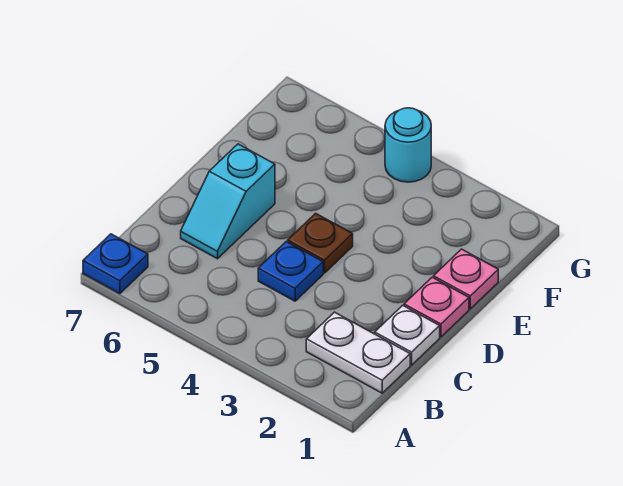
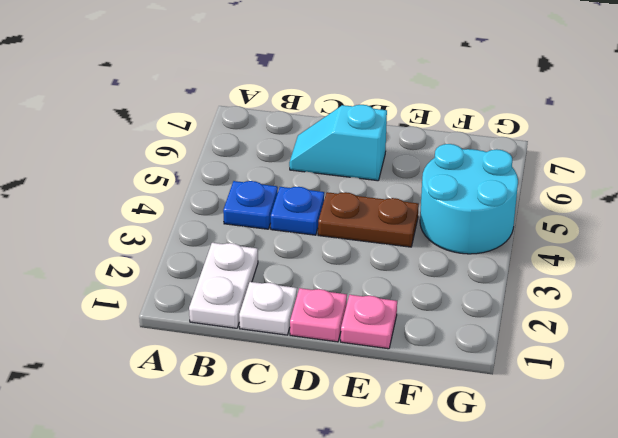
blue 1x1 plate [83,234,148,294] -> blue 1x1 plate moved to [223,181,278,229]
brown 1x1 plate [288,213,353,273] -> brown 1x2 plate [318,192,419,247]
cyan 1x1 round brick [385,108,431,182] -> cyan 2x2 round brick [420,144,518,254]

